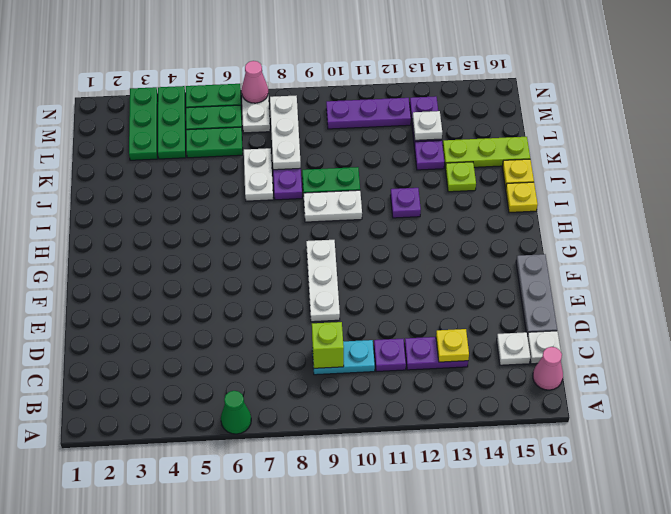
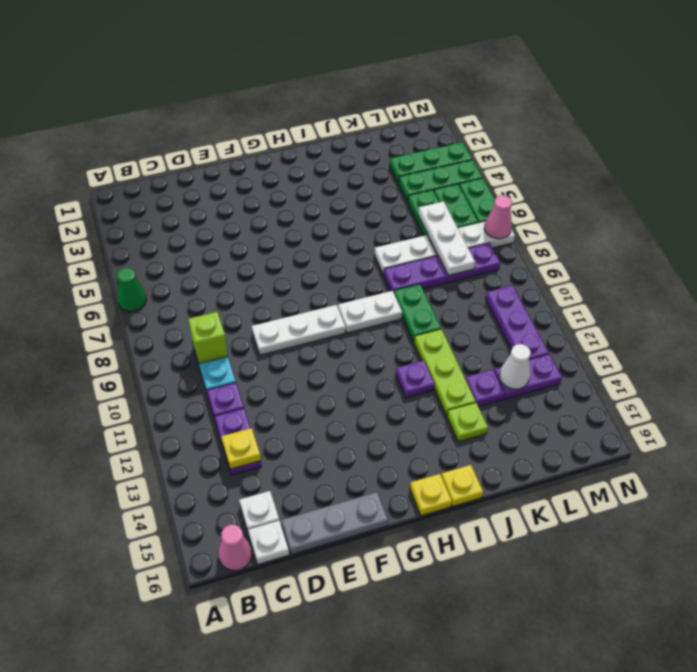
white 1x2 plate [303,190,362,222] -> white 1x2 plate turned to [338,291,402,333]
yellow 1x1 plate [502,159,534,189] -> yellow 1x1 plate moved to [410,474,452,516]
white 1x3 plate [270,95,301,170] -> white 1x3 plate turned to [418,201,475,275]
lime 1x3 plate [443,137,530,168] -> lime 1x3 plate moved to [414,329,476,415]
white 1x1 plate [412,111,442,140] -> white 1x1 cone [499,344,531,389]

